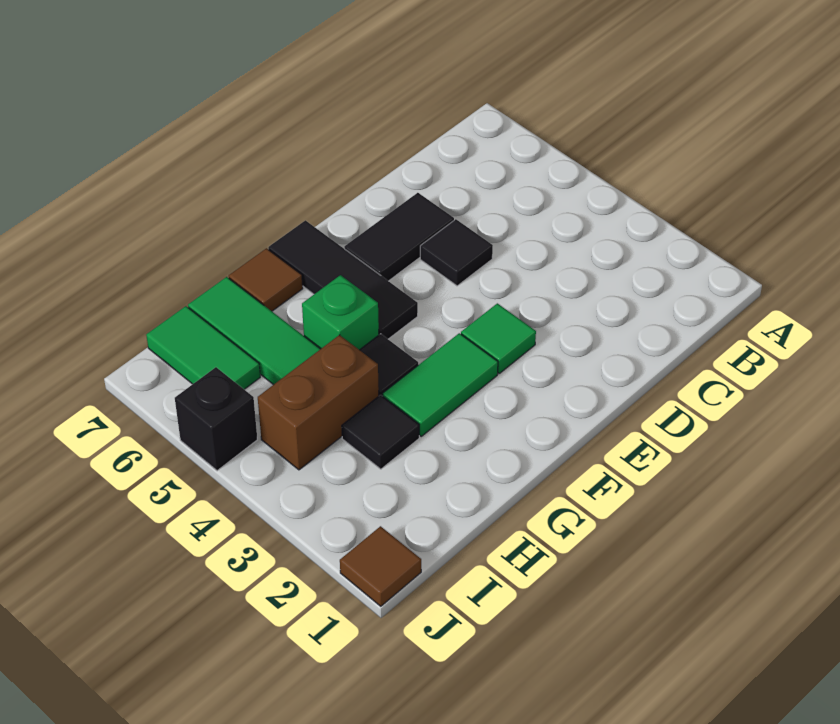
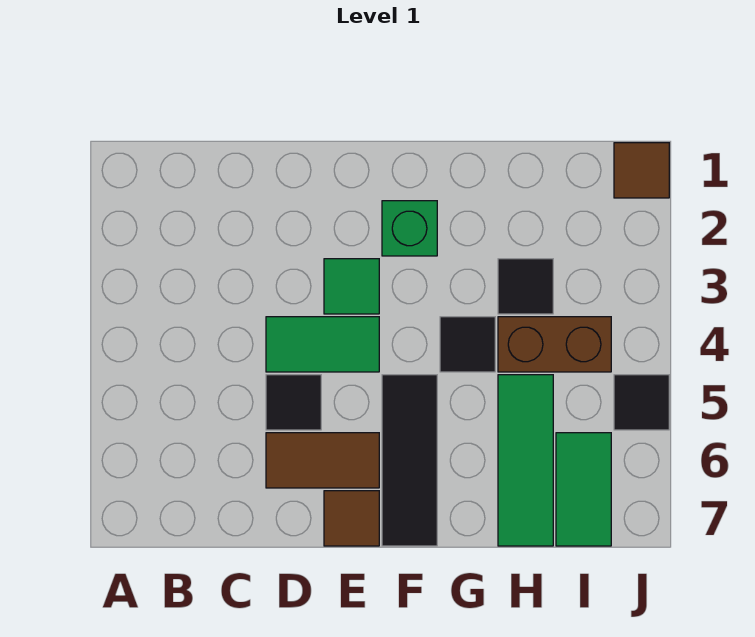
black 1x2 tile [344,193,454,281] -> brown 1x2 tile [266,433,379,488]
green 1x2 tile [383,333,498,436] -> green 1x2 tile moved to [266,317,379,372]
green 1x1 brick [302,275,379,350] -> green 1x1 brick moved to [382,201,437,256]
brown 1x1 tile [229,248,303,311] -> brown 1x1 tile moved to [324,491,379,546]
black 1x1 brick [175,367,257,471] -> black 1x1 tile [614,375,669,430]

